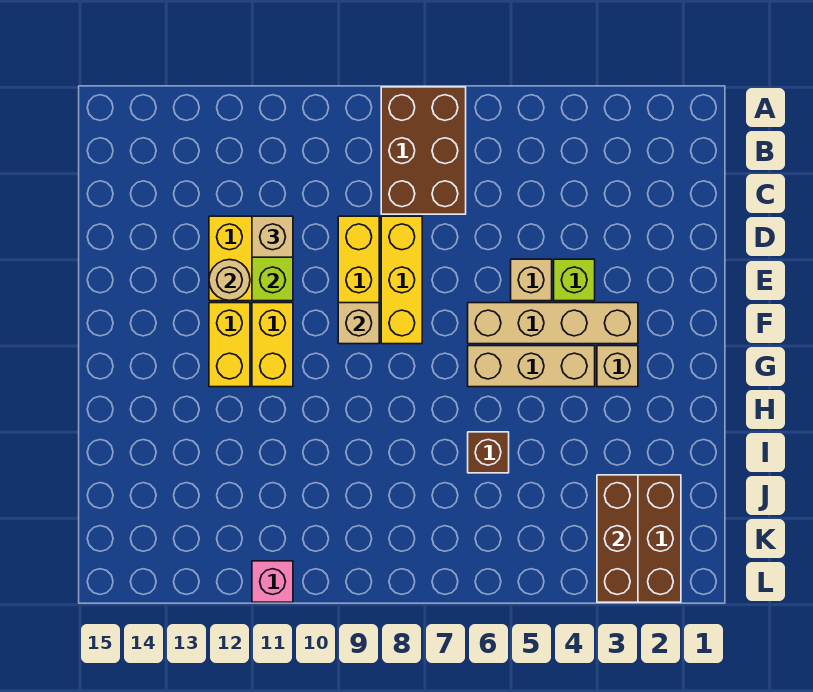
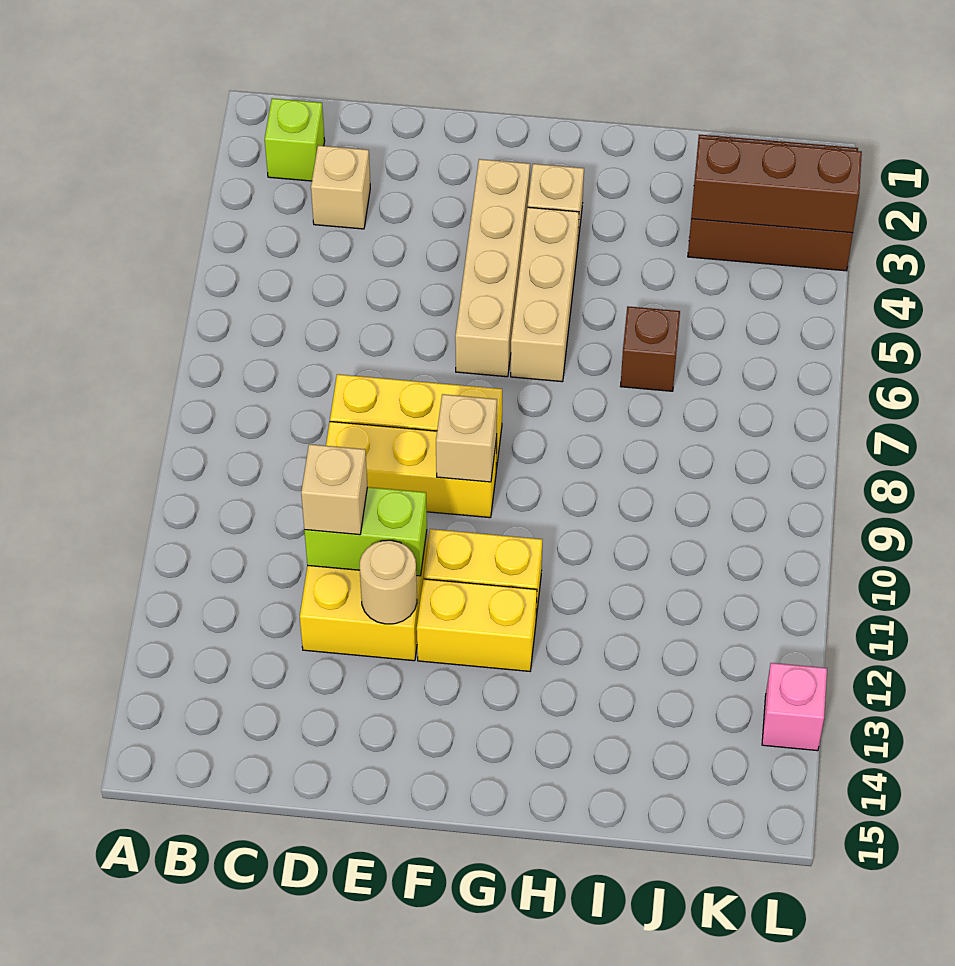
brown 2x3 brick [381,87,466,214] -> none
lime 1x1 brick [554,259,595,301] -> lime 1x1 brick moved to [265,98,325,181]
tan 1x1 brick [511,259,552,301] -> tan 1x1 brick moved to [311,145,370,229]
pink 1x1 brick [252,561,293,602] -> pink 1x1 brick moved to [762,663,827,751]

